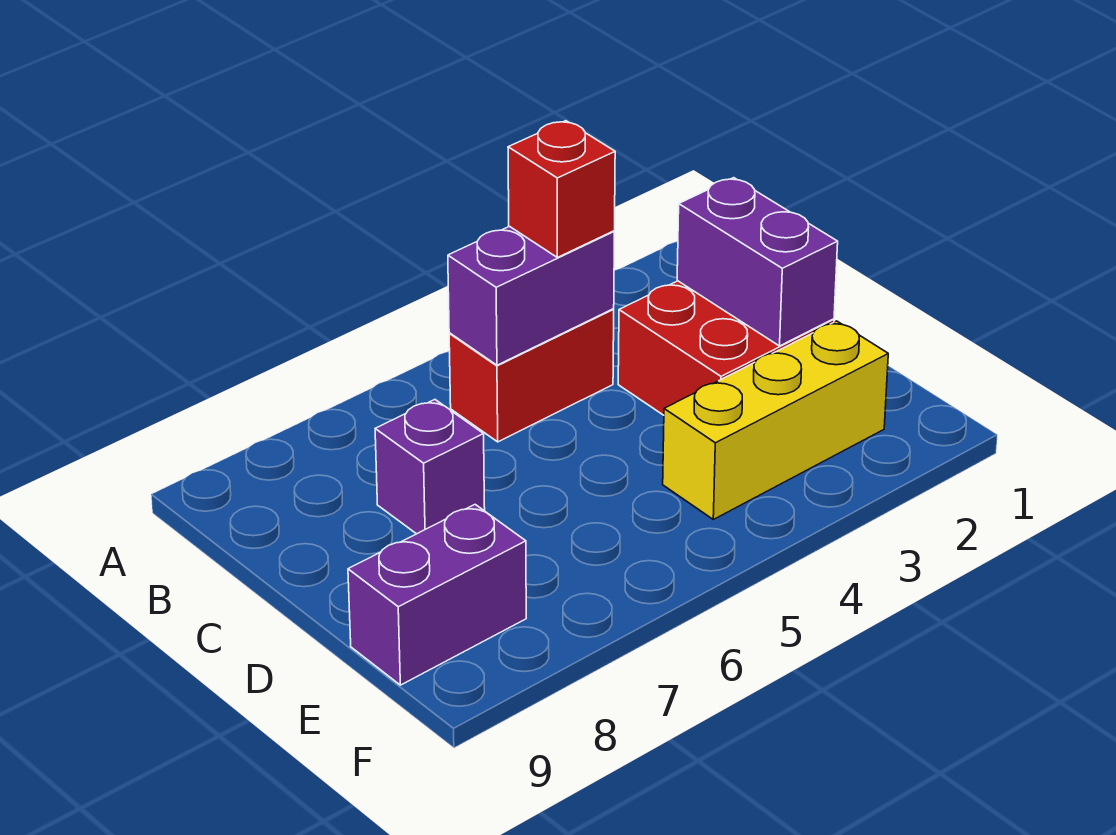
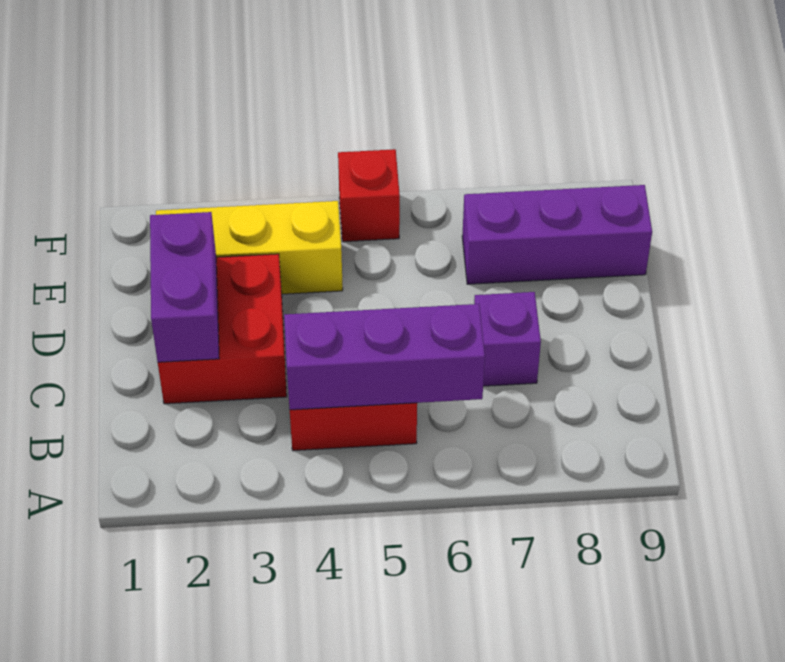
purple 1x2 brick [448,226,614,365] -> purple 1x3 brick [284,304,485,410]
red 1x1 brick [508,121,615,257] -> red 1x1 brick moved to [338,149,400,242]
purple 1x2 brick [348,505,526,685] -> purple 1x3 brick [462,185,652,284]

